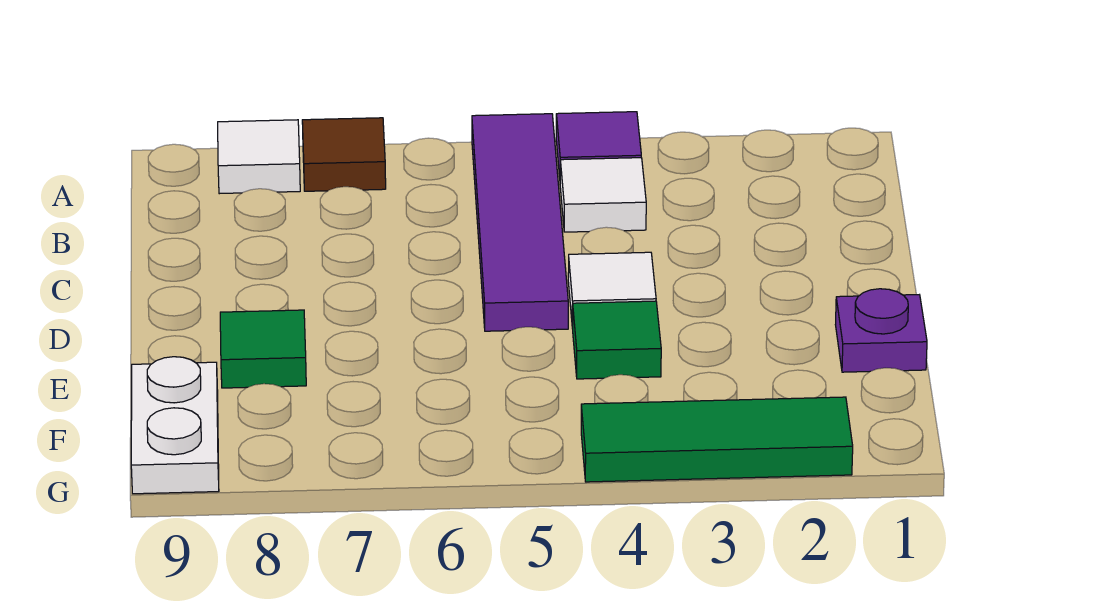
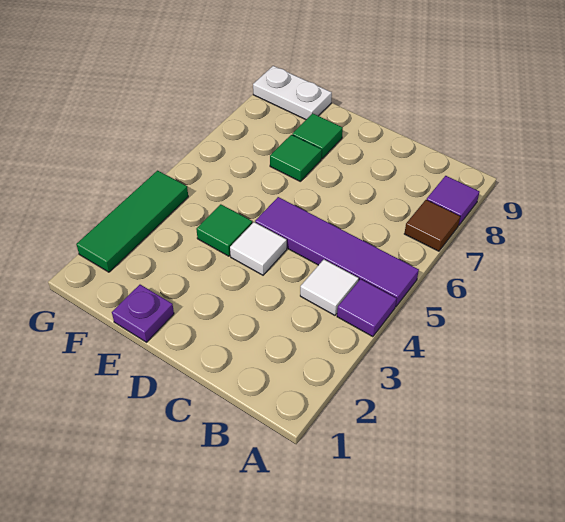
white 1x1 tile [218,120,300,194] -> purple 1x1 tile [427,176,479,225]
none -> green 1x1 tile [270,135,322,181]

